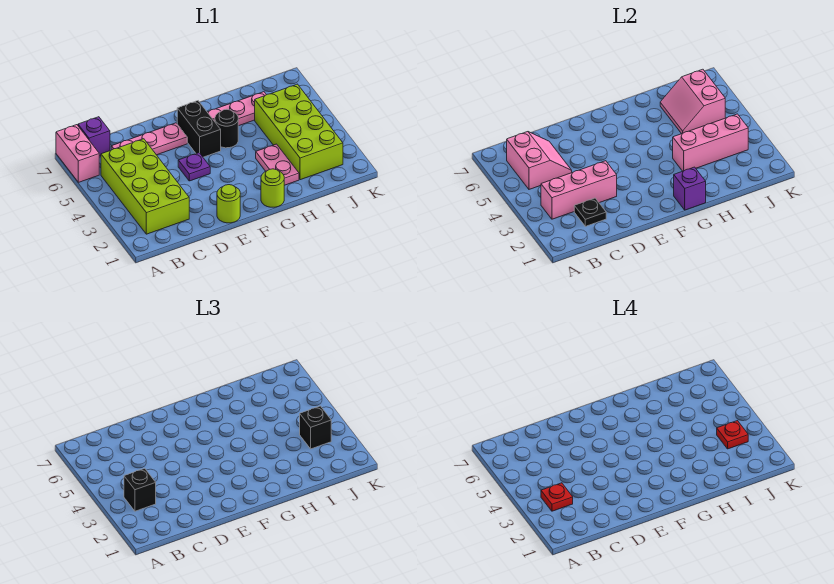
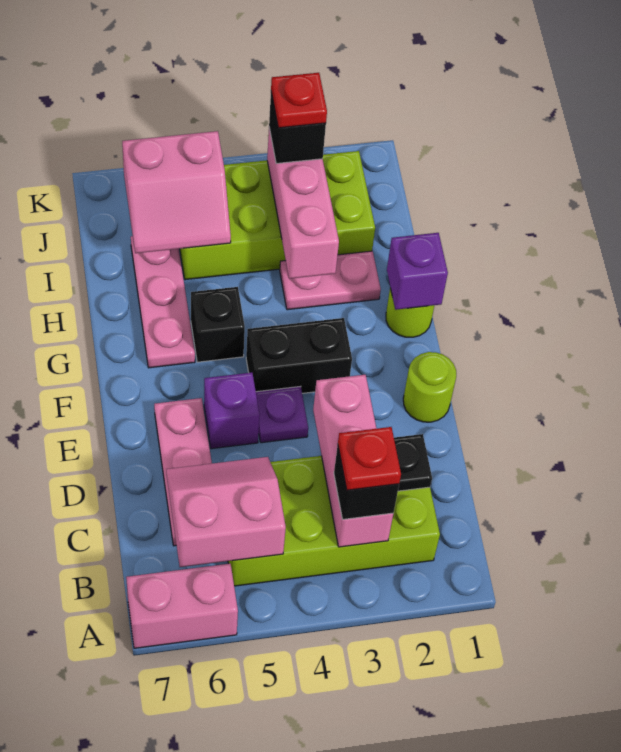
purple 1x1 brick [78,117,110,156] -> purple 1x1 brick moved to [204,373,260,449]
black 1x2 brick [177,101,221,157] -> black 1x2 brick moved to [246,318,352,393]
black 1x1 round brick [215,109,238,148] -> black 1x1 brick [191,287,245,362]

